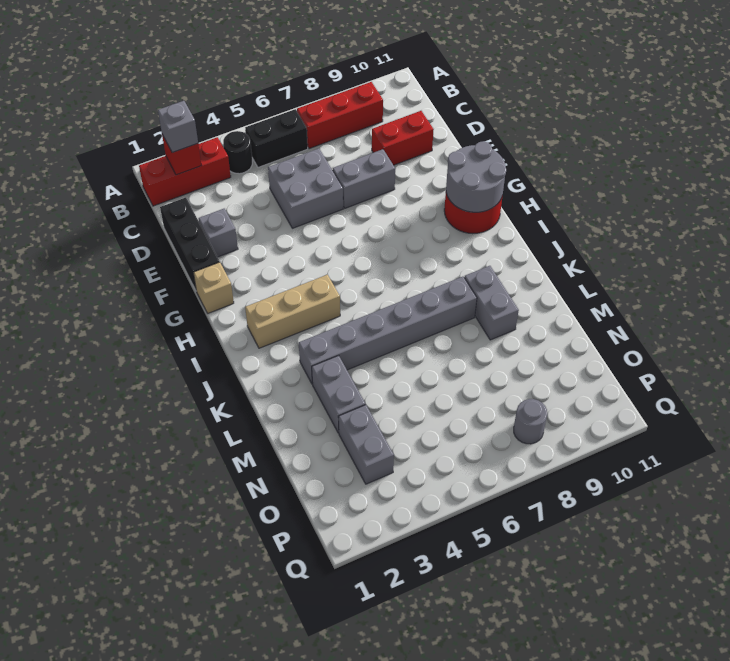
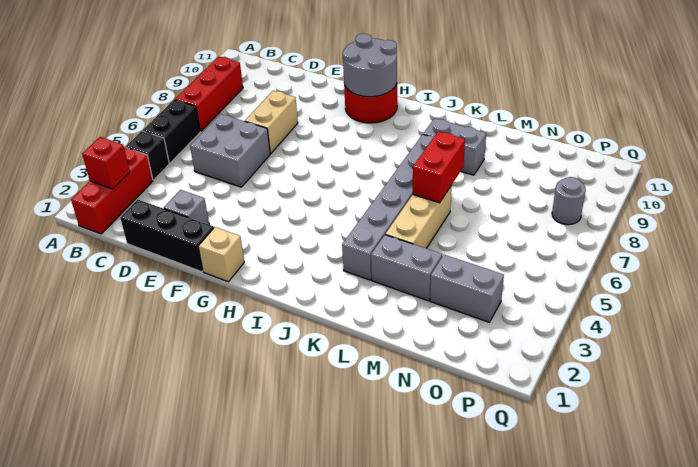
grey 1x1 brick [158,101,198,153] -> none
black 1x1 round brick [223,131,252,174] -> black 1x1 brick [126,131,169,180]
red 1x2 brick [372,111,434,165] -> red 1x2 brick moved to [413,131,465,203]
grey 1x2 brick [333,149,395,208] -> tan 1x2 brick [245,91,298,154]
tan 1x3 brick [245,275,340,348] -> tan 1x3 brick moved to [385,187,451,248]

